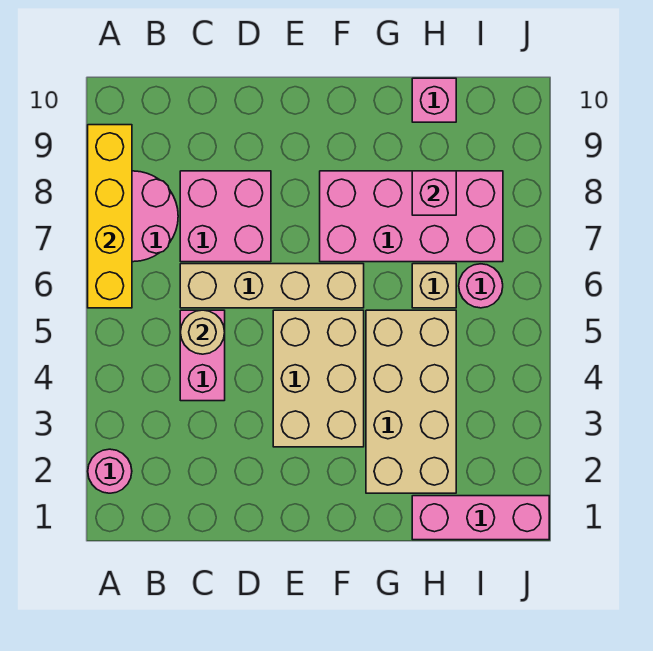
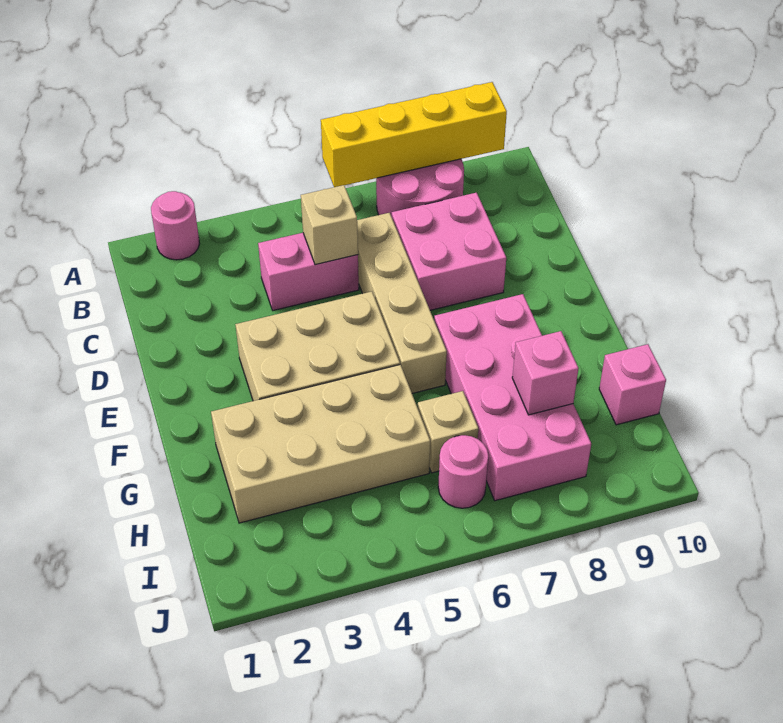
tan 1x1 round brick [180,310,225,354] -> tan 1x1 brick [301,185,358,265]
pink 1x3 brick [412,496,549,540] -> none

